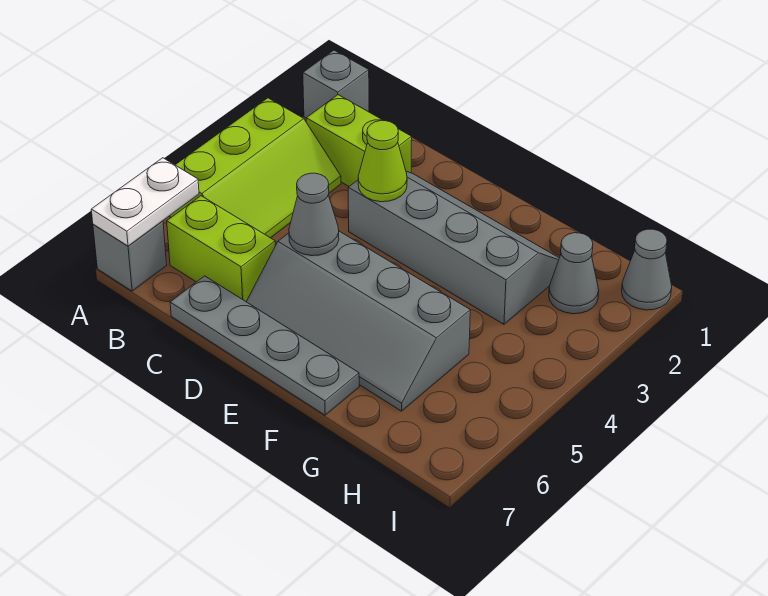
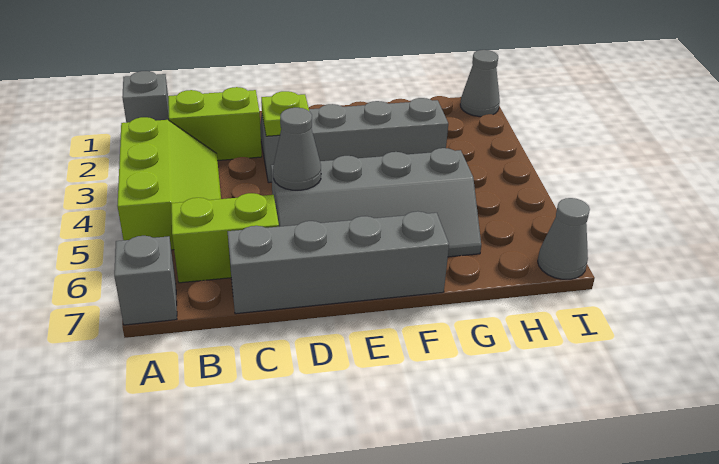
white 1x2 plate [91,158,199,246] -> none
grey 1x4 plate [170,276,359,415] -> grey 1x4 brick [227,211,449,314]
lime 1x1 cone [358,121,407,202] -> lime 1x1 plate [261,91,309,136]
grey 1x1 cone [549,233,599,314] -> grey 1x1 cone moved to [538,198,590,279]

